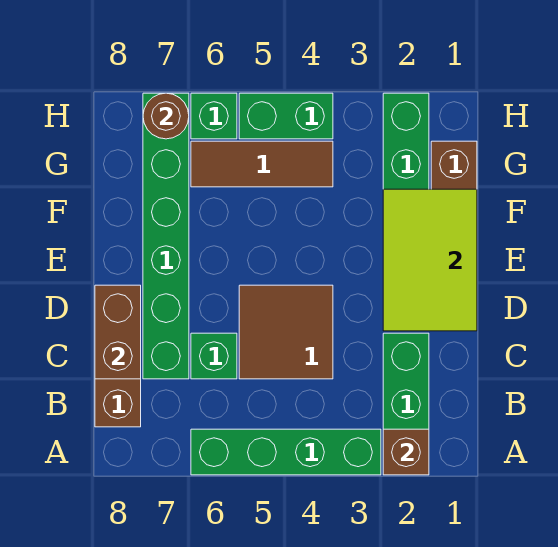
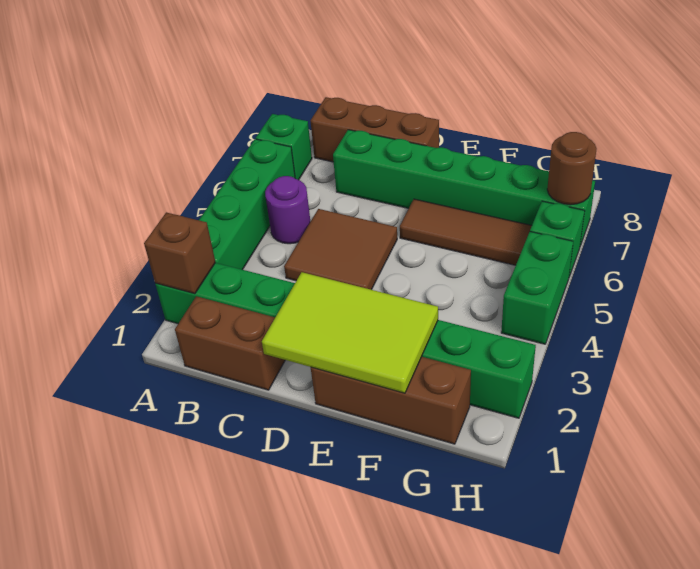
none -> purple 1x1 round brick [265,176,310,244]
green 1x1 brick [191,333,237,379] -> green 1x1 brick moved to [256,114,312,180]
brown 1x2 brick [95,285,141,379] -> brown 1x2 brick moved to [175,296,285,390]
brown 1x3 tile [191,141,333,187] -> brown 1x3 tile turned to [400,199,532,265]

